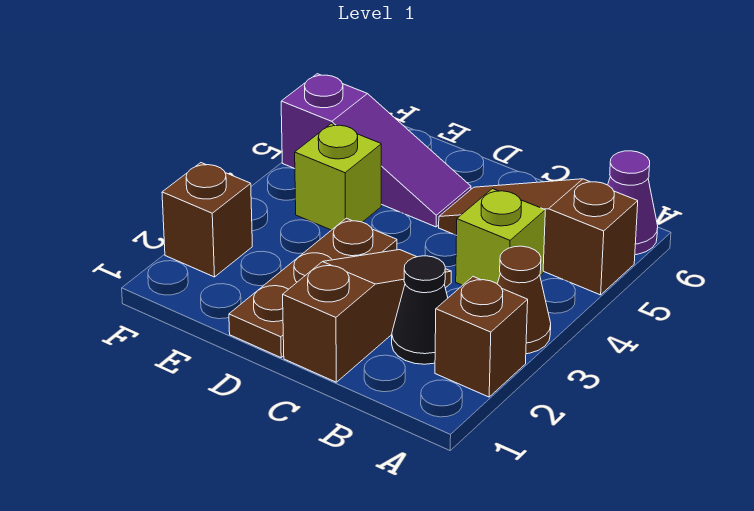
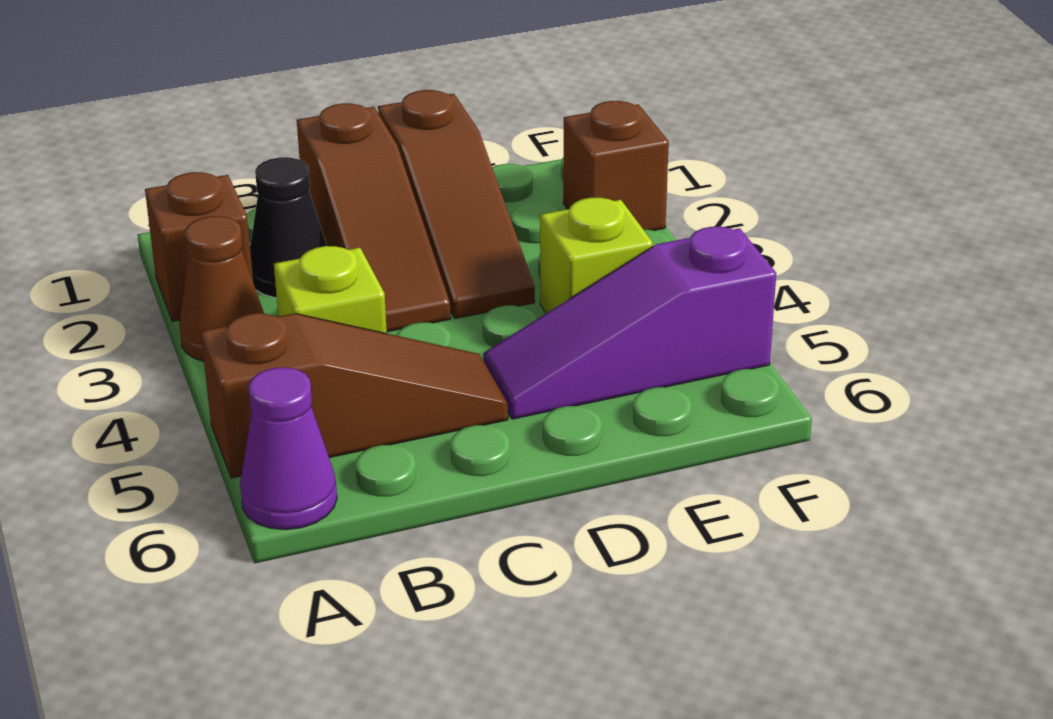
brown 1x3 plate [229,218,397,358] -> brown 1x3 slope [378,90,535,318]

